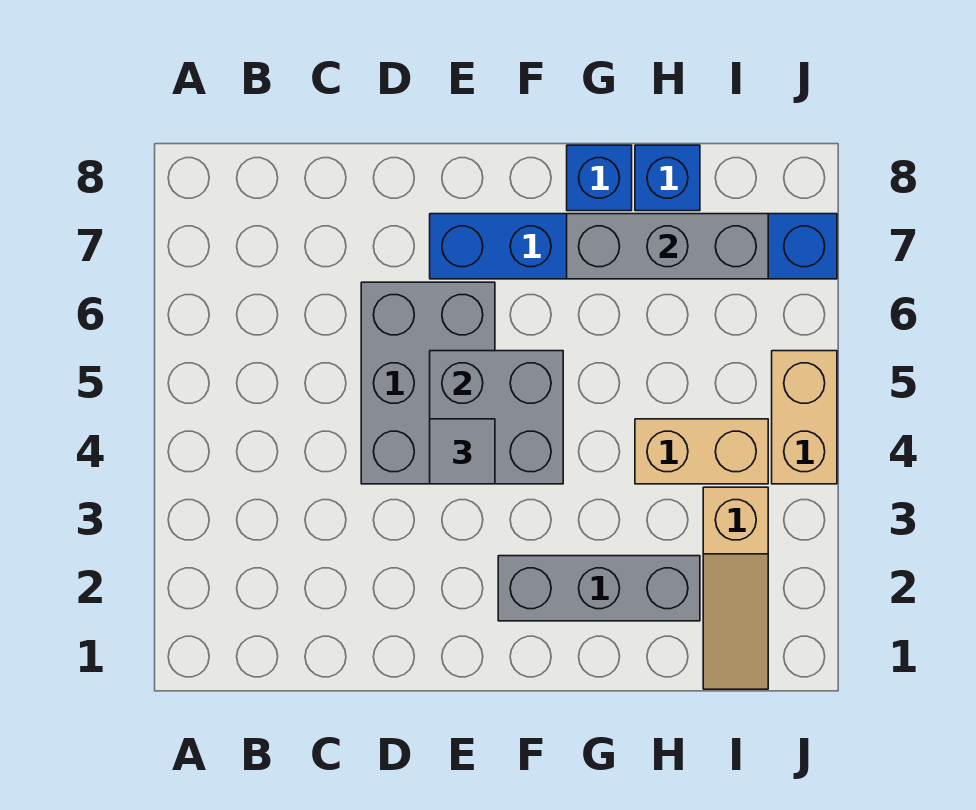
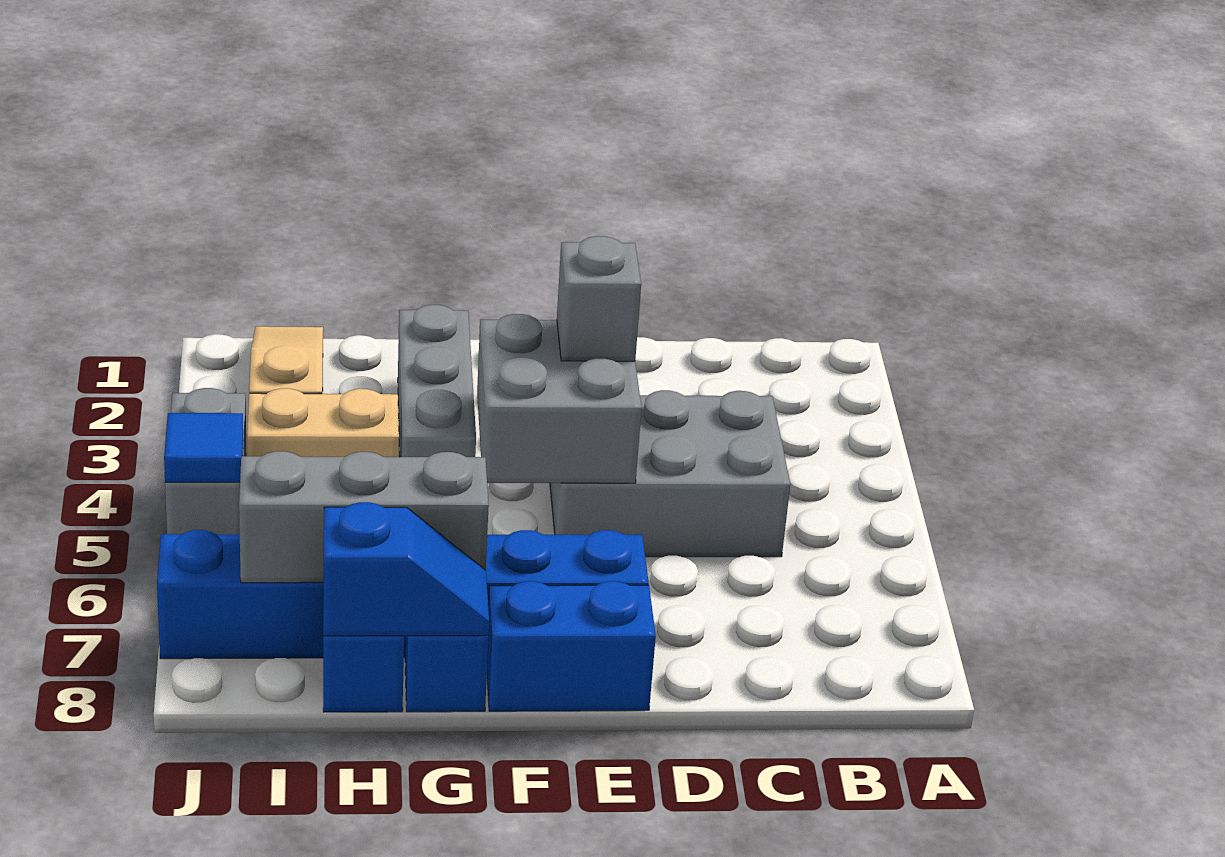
grey 2x3 brick [361,282,495,484] -> grey 2x3 brick turned to [550,390,790,557]
grey 1x1 tile [430,419,495,484] -> grey 1x1 brick [557,236,641,361]
none -> blue 1x2 brick [487,581,656,711]
grey 1x3 brick [498,556,700,621] -> grey 1x3 brick turned to [398,305,476,457]
none -> blue 1x2 slope [323,502,489,636]
tan 1x2 brick [772,351,837,484] -> grey 1x2 brick [165,388,247,535]
none -> blue 1x1 tile [164,413,243,482]

